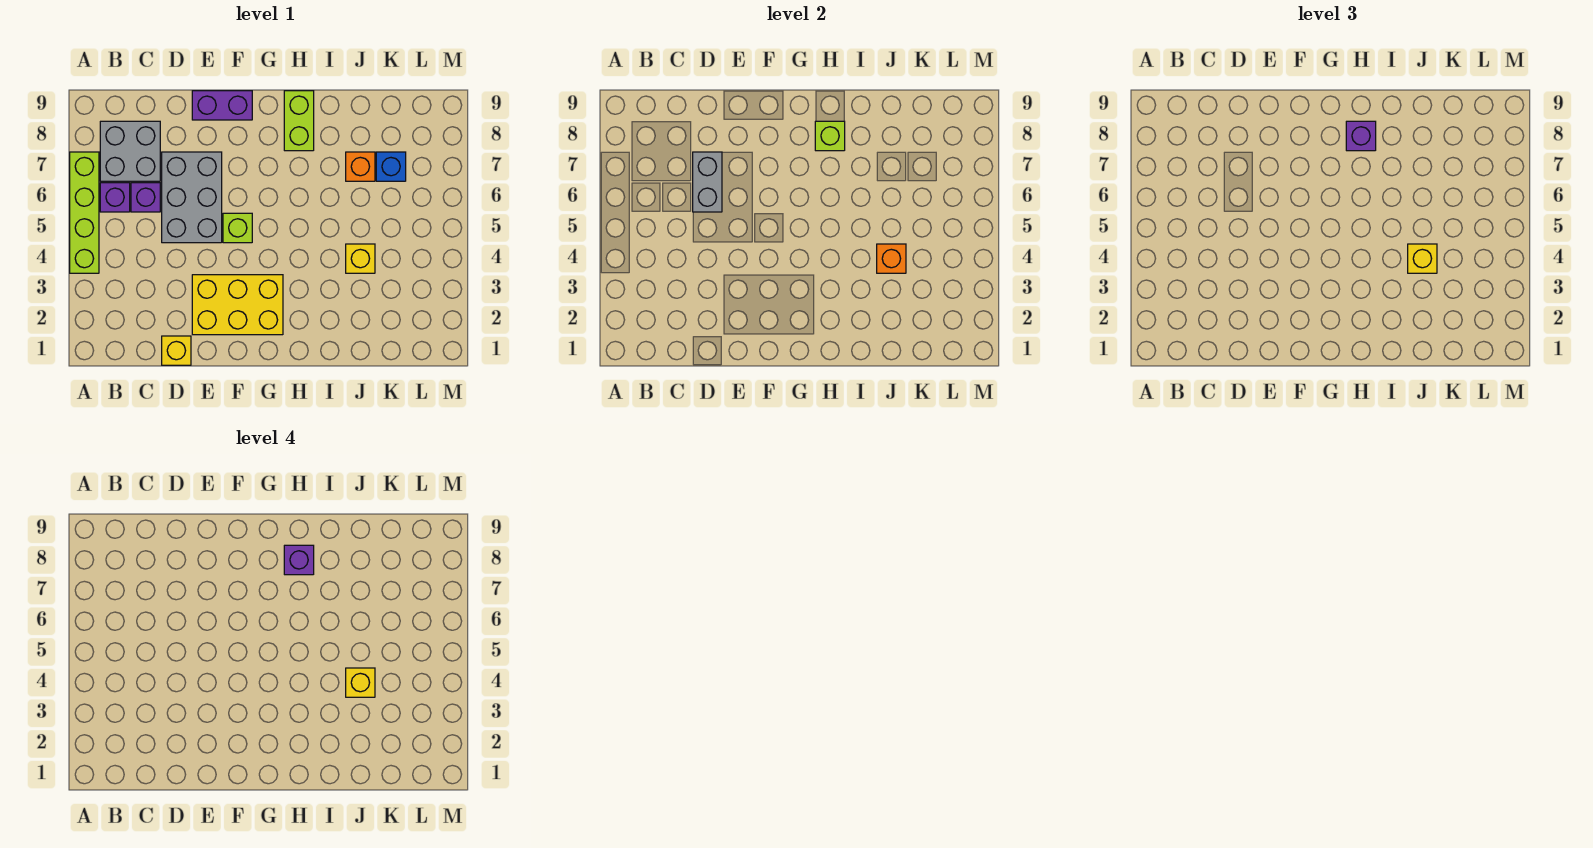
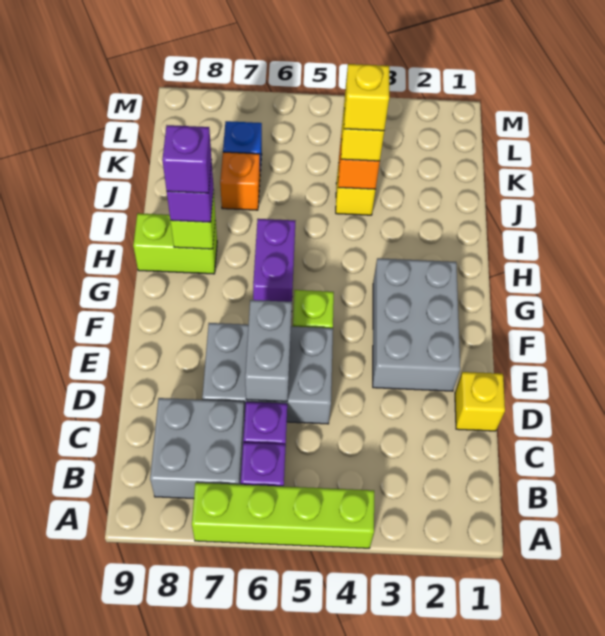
grey 1x2 brick [693,152,722,212] -> grey 1x2 brick turned to [245,300,292,401]
yellow 2x3 brick [192,275,283,335] -> grey 2x3 brick [373,258,460,391]
purple 1x2 brick [192,91,252,120] -> purple 1x2 brick moved to [253,219,295,302]

